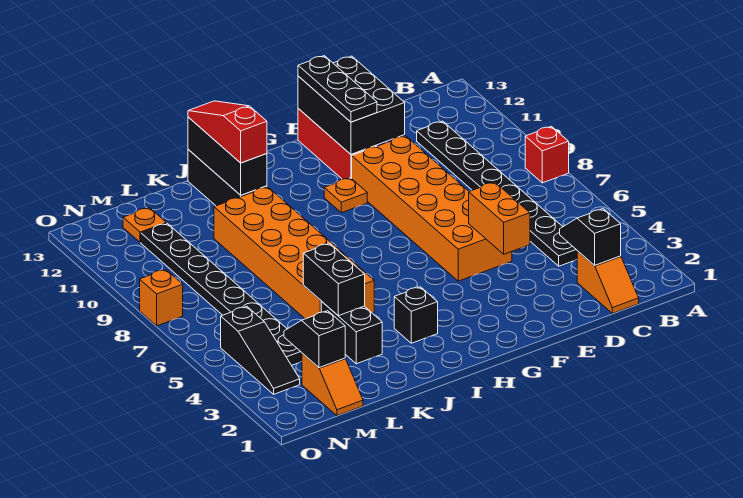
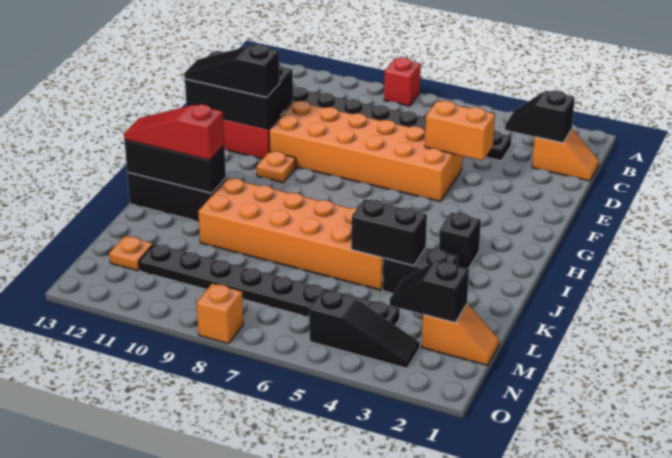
black 1x3 plate [298,56,377,122] -> black 1x3 slope [184,45,280,97]

